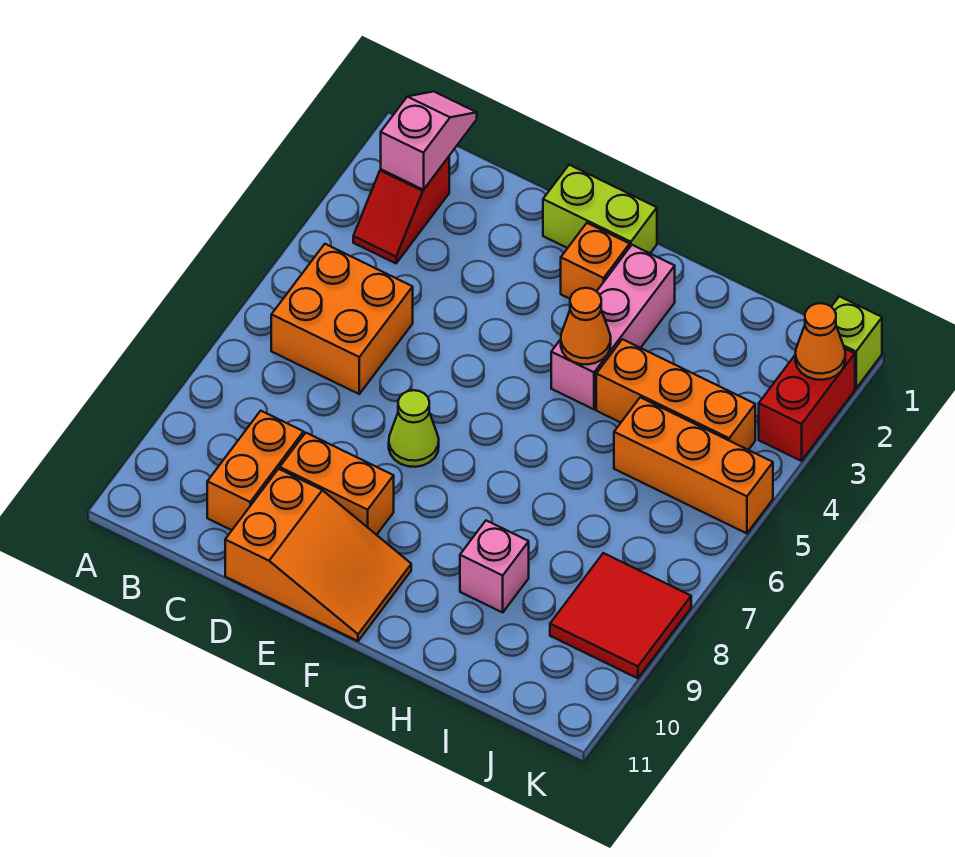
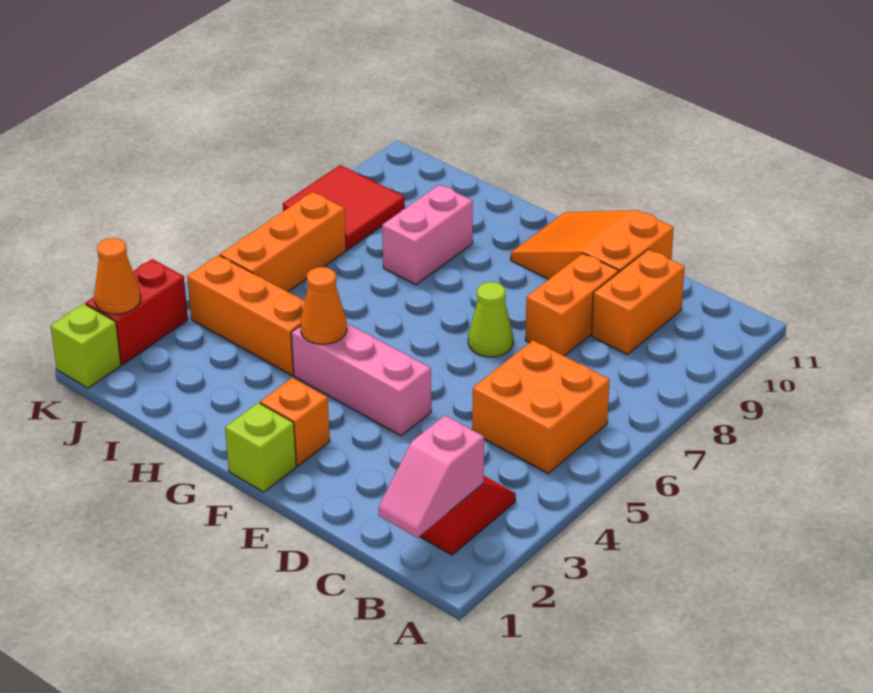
orange 1x2 brick [280,433,394,535] -> orange 1x2 brick turned to [526,253,619,356]
lime 1x2 brick [543,165,657,253] -> lime 1x1 brick [225,403,296,492]
pink 1x3 brick [551,245,675,409] -> pink 1x3 brick turned to [291,323,431,436]
pink 1x1 brick [460,521,529,612] -> pink 1x2 brick [382,185,473,285]
orange 1x3 brick [614,397,773,533] -> orange 1x3 brick turned to [220,192,346,292]

